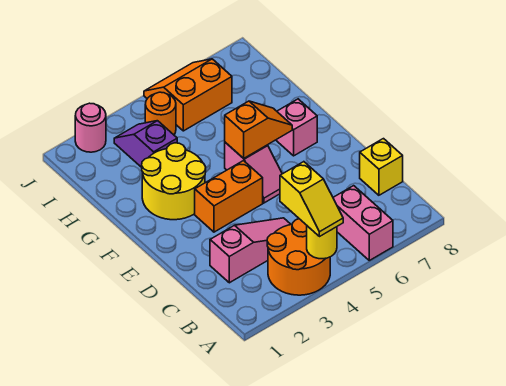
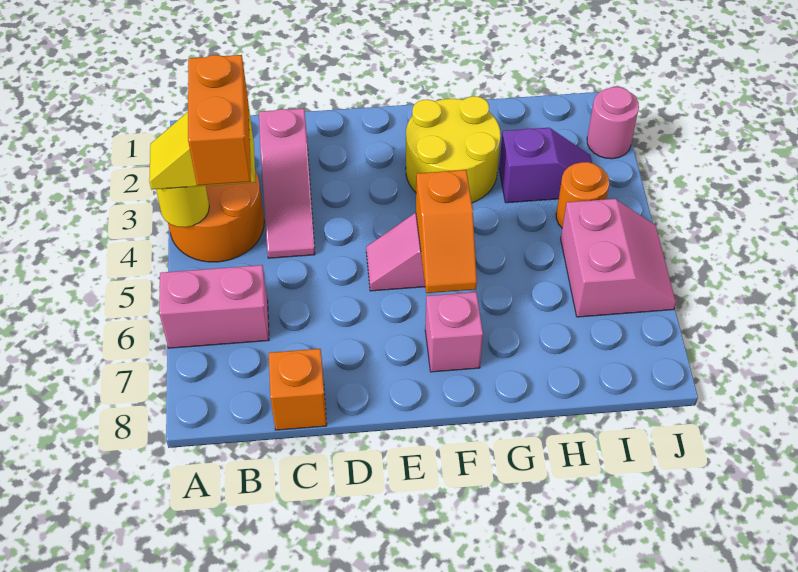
yellow 1x1 brick [360,139,403,195] -> orange 1x1 brick [269,349,327,430]
orange 1x2 brick [195,161,263,232] -> orange 1x2 brick moved to [188,55,251,186]
orange 2x2 slope [144,59,232,131] -> pink 2x2 slope [561,199,676,317]

